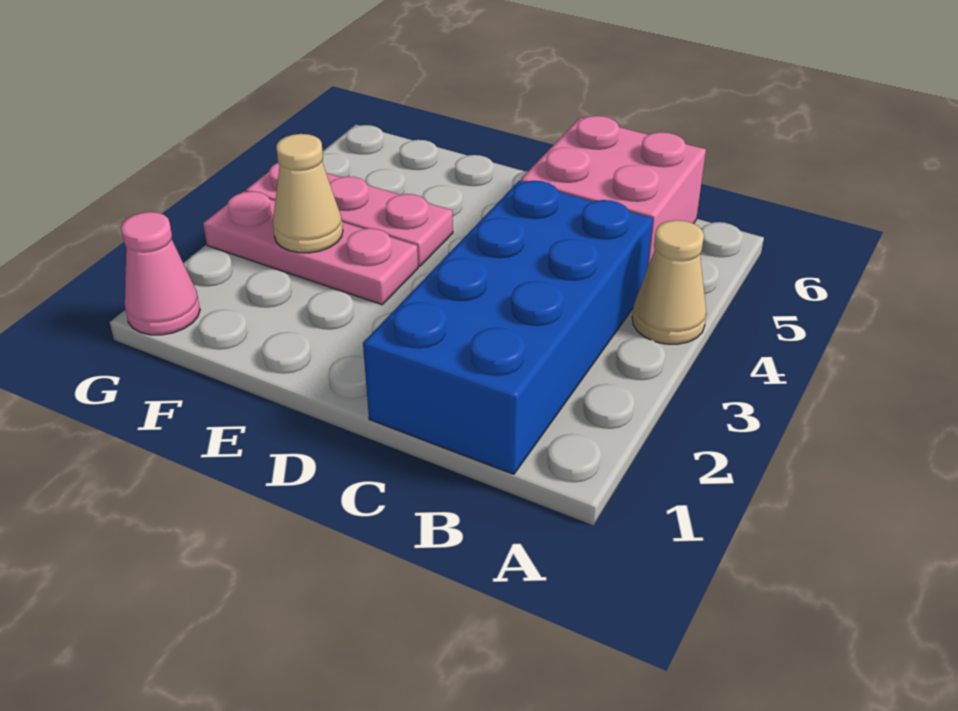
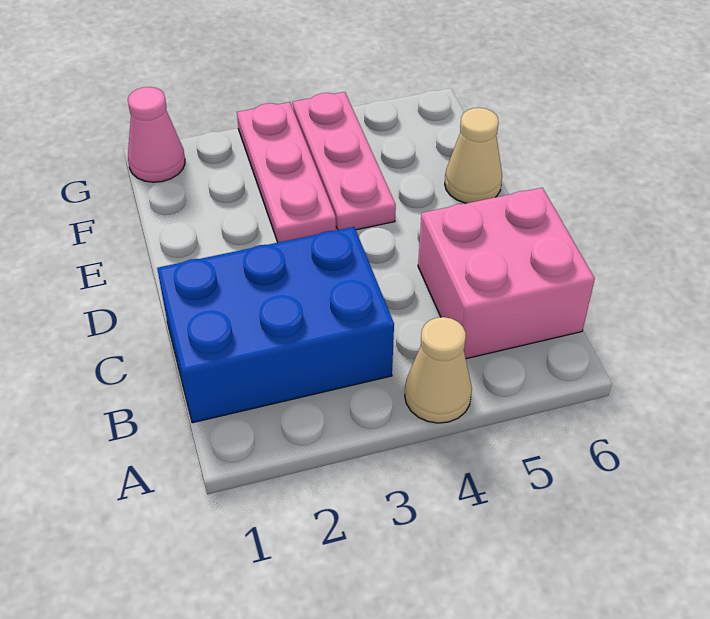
blue 2x4 brick [363,181,653,474] -> blue 2x3 brick [157,227,394,423]
tan 1x1 cone [273,134,343,253] -> tan 1x1 cone moved to [445,108,502,203]

